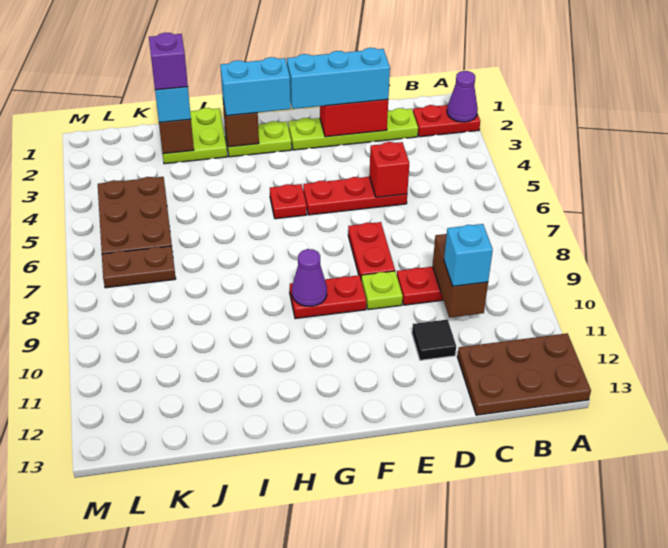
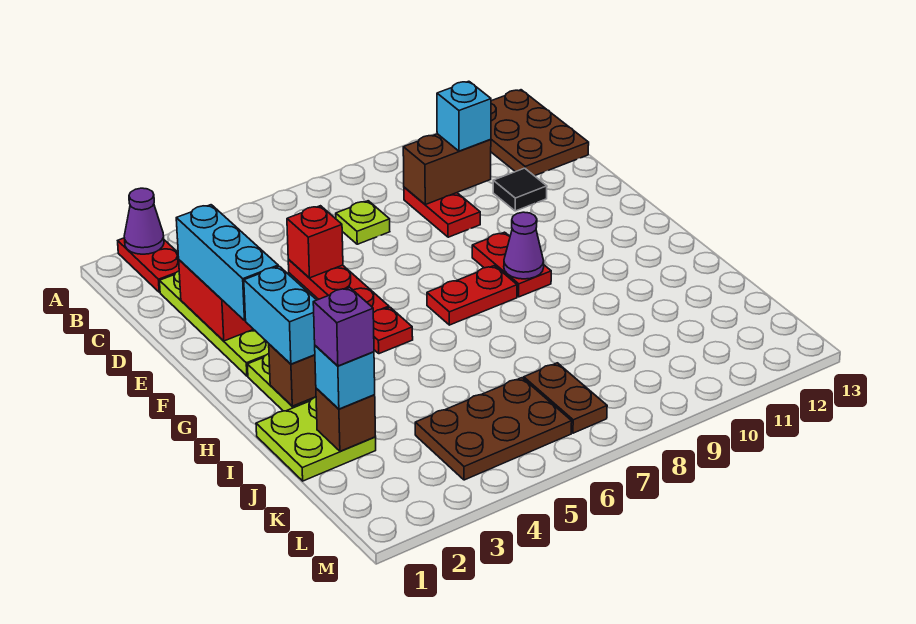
red 1x2 plate [348,222,395,278] -> red 1x2 plate moved to [427,266,517,325]
lime 1x1 plate [361,271,403,310] -> lime 1x1 plate moved to [336,201,390,244]

